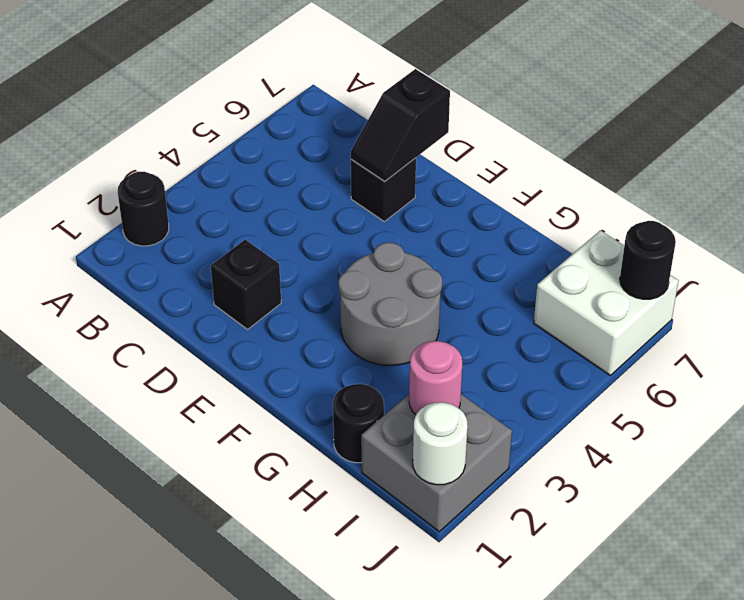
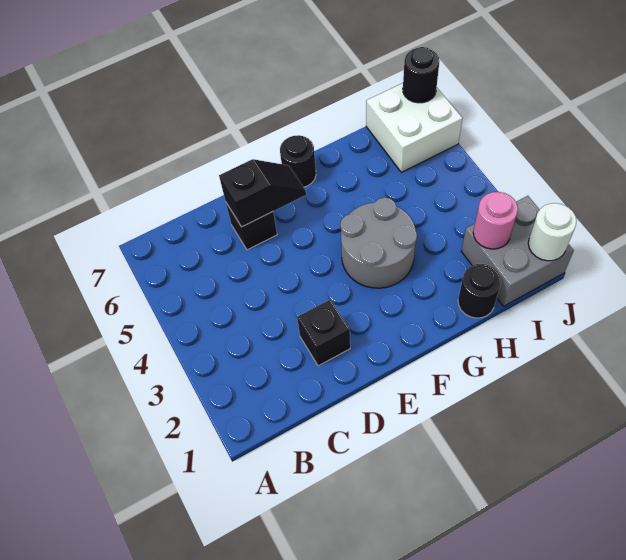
black 1x1 round brick [118,172,169,246] -> black 1x1 round brick moved to [280,135,316,187]
black 1x2 slope [351,69,450,182] -> black 1x2 slope turned to [219,159,306,227]

